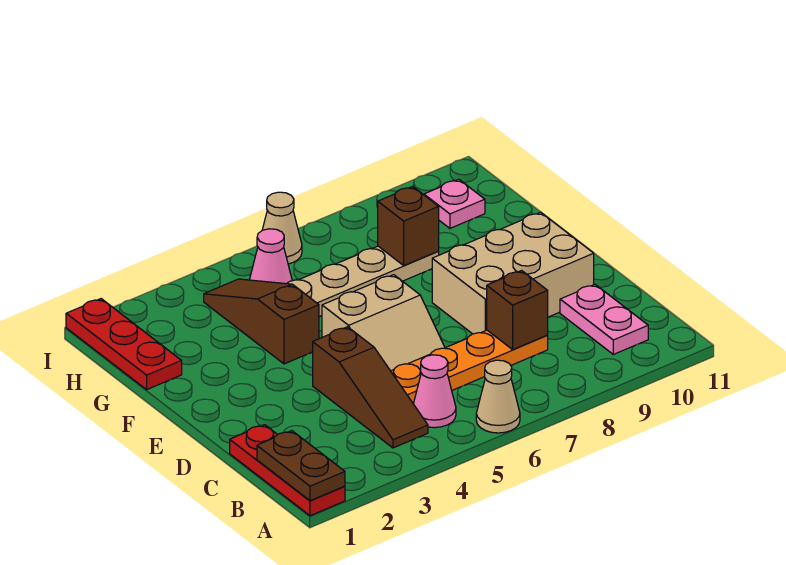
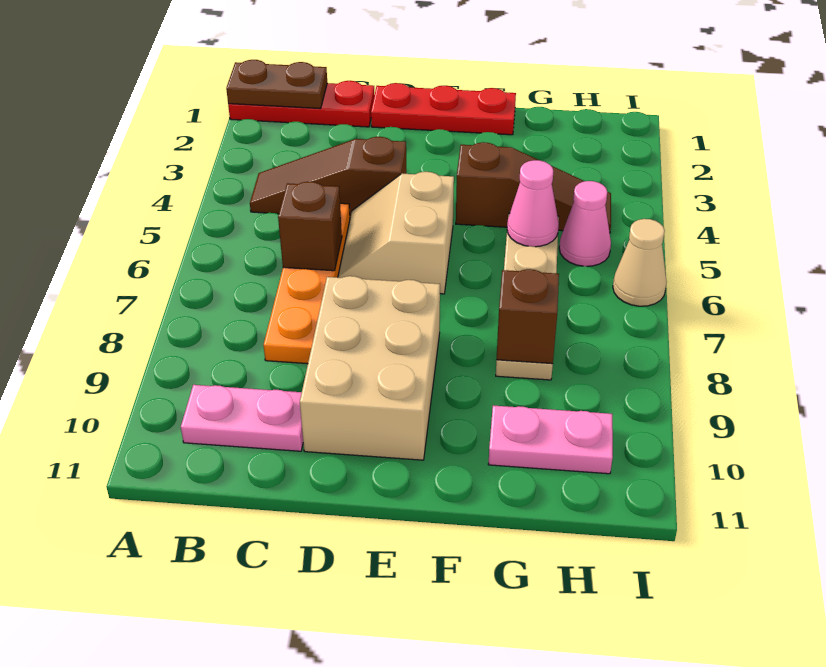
tan 1x1 cone [476,360,520,433] -> none
pink 1x1 cone [414,355,456,428] -> pink 1x1 cone moved to [507,160,559,247]
brown 1x1 brick [487,271,548,349] -> brown 1x1 brick moved to [278,182,342,271]
red 1x3 plate [66,299,182,390] -> red 1x3 plate moved to [371,83,516,135]
pink 1x1 plate [424,179,485,228] -> pink 1x2 plate [488,405,613,474]

